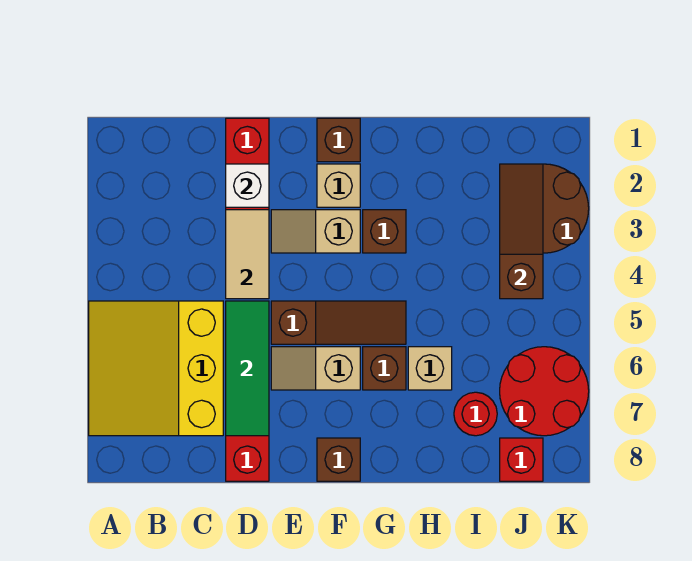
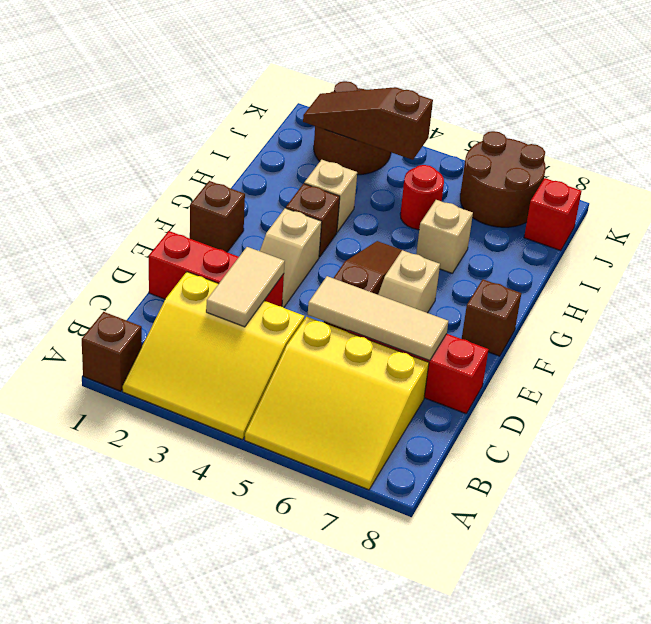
none -> yellow 3x3 slope [123,272,305,440]
white 1x1 brick [226,164,269,207] -> none
tan 1x2 tile [226,210,269,299] -> tan 1x2 tile turned to [206,247,285,327]
green 1x3 tile [226,301,269,436] -> tan 1x3 tile [308,276,448,360]
tan 1x1 brick [317,164,360,207] -> tan 1x1 brick moved to [304,160,357,232]
brown 1x1 brick [363,347,406,390] -> brown 1x1 brick moved to [82,312,142,391]
red 1x1 round brick [454,392,497,436] -> red 1x1 round brick moved to [400,165,444,230]
red 2x2 round brick [500,347,589,436] -> brown 2x2 round brick [460,131,546,227]

